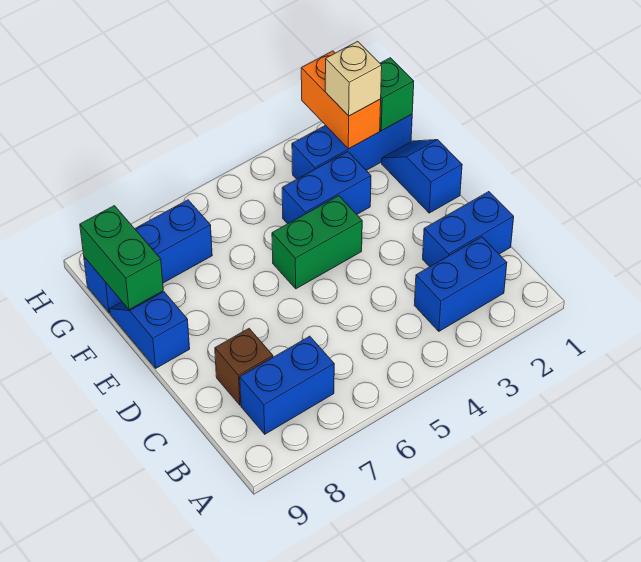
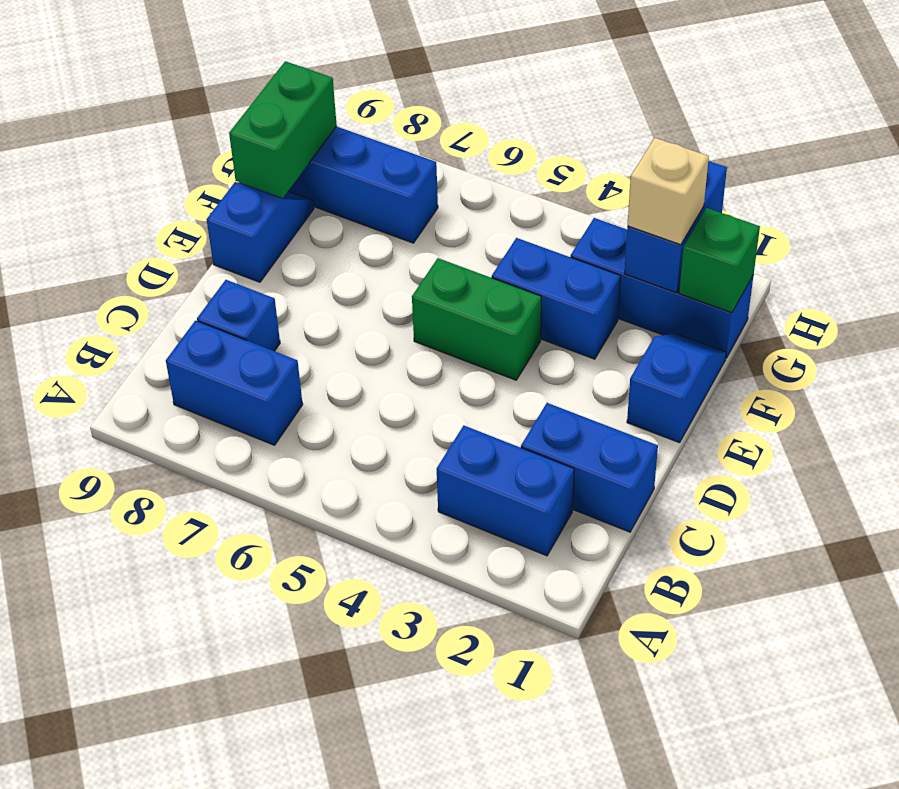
brown 1x1 brick [215,329,273,405] -> blue 1x1 brick [197,280,280,351]
orange 1x2 brick [301,51,381,149] -> blue 1x2 brick [624,161,727,293]

